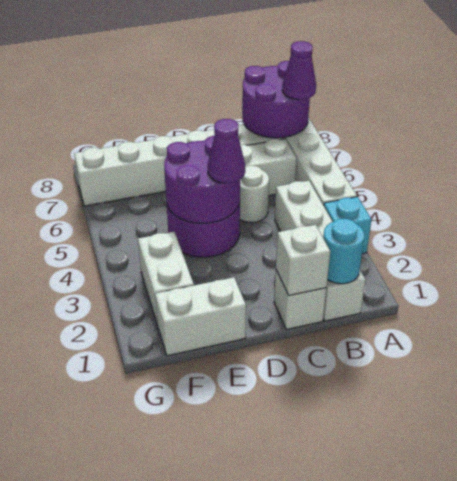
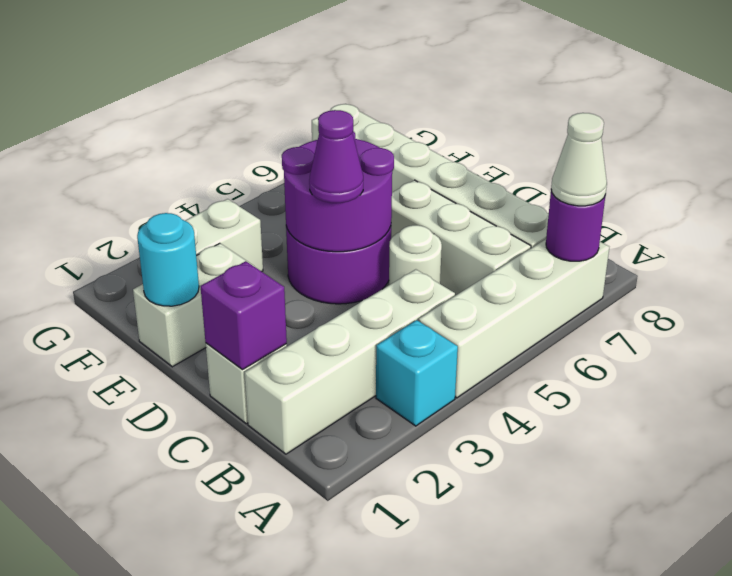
purple 2x2 round brick [242,61,310,138] -> purple 1x1 round brick [546,190,606,261]
purple 1x1 cone [282,41,316,100] -> white 1x1 cone [551,113,607,206]
cyan 1x1 round brick [323,219,365,284] -> cyan 1x1 round brick moved to [137,213,199,306]
white 1x1 brick [276,225,330,296] -> purple 1x1 brick [200,261,287,370]
white 1x2 brick [155,277,246,356] -> white 1x2 brick turned to [133,243,253,367]

